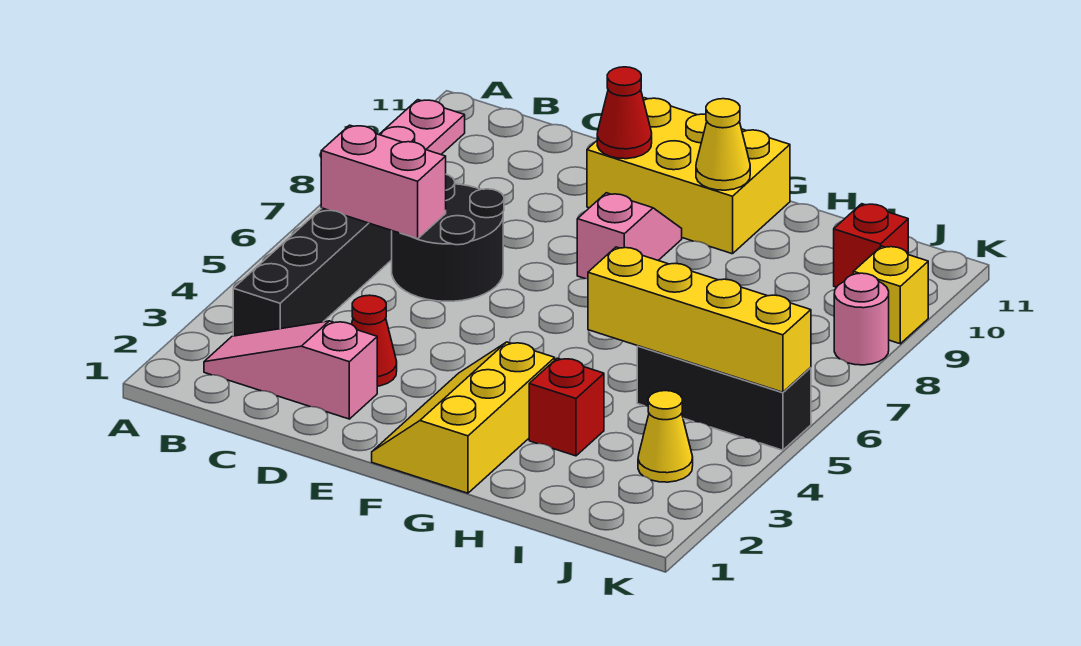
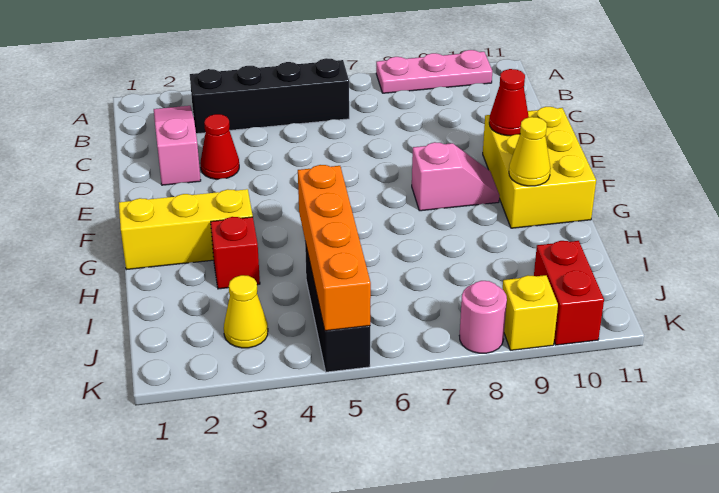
pink 1x2 brick [321,125,446,239] -> none
black 2x2 round brick [392,175,504,301] -> none
yellow 1x4 brick [588,247,811,392] -> orange 1x4 brick [298,165,371,331]
red 1x1 brick [834,204,908,287] -> red 1x2 brick [534,241,604,345]

